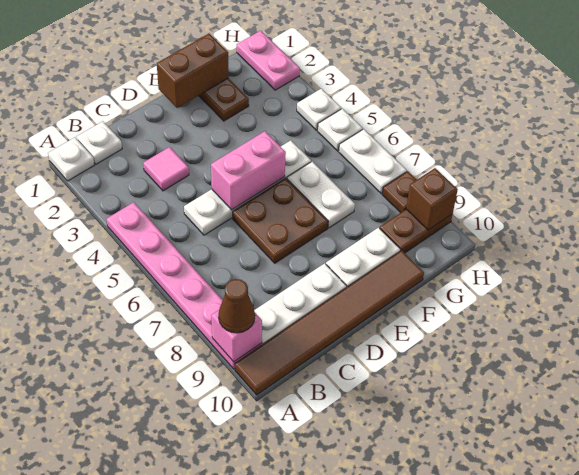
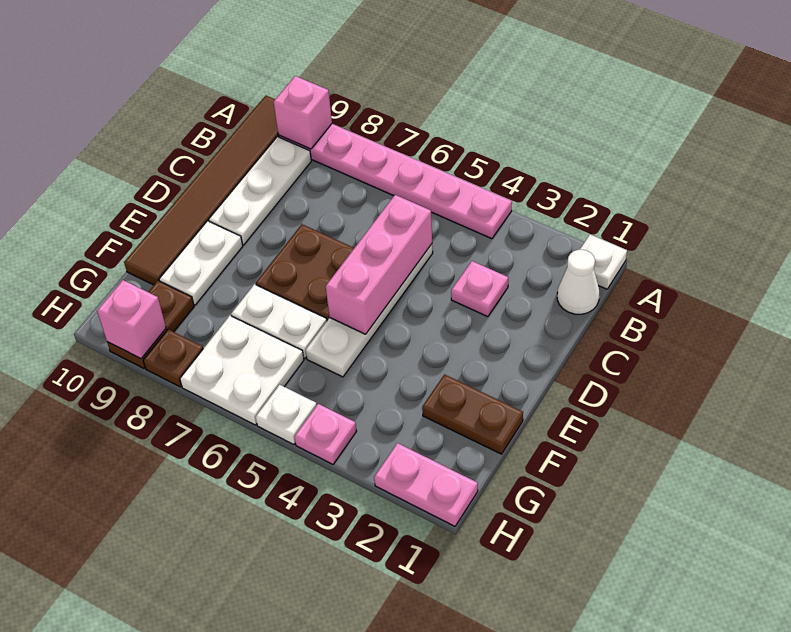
brown 1x1 cone [219,279,255,333] -> none
white 1x1 plate [77,122,122,164] -> white 1x1 cone [557,250,599,314]
pink 1x1 tile [143,147,189,191] -> pink 1x1 plate [451,261,508,317]
pink 1x2 brick [211,131,286,210] -> pink 1x3 brick [326,195,432,334]
brown 1x2 brick [157,34,229,108] -> none
white 1x1 plate [297,89,341,130] -> pink 1x1 plate [294,404,357,464]
white 1x2 plate [339,129,407,194] -> white 2x2 plate [180,316,304,425]
brown 1x1 brick [406,168,458,230] -> pink 1x1 brick [97,280,166,359]

